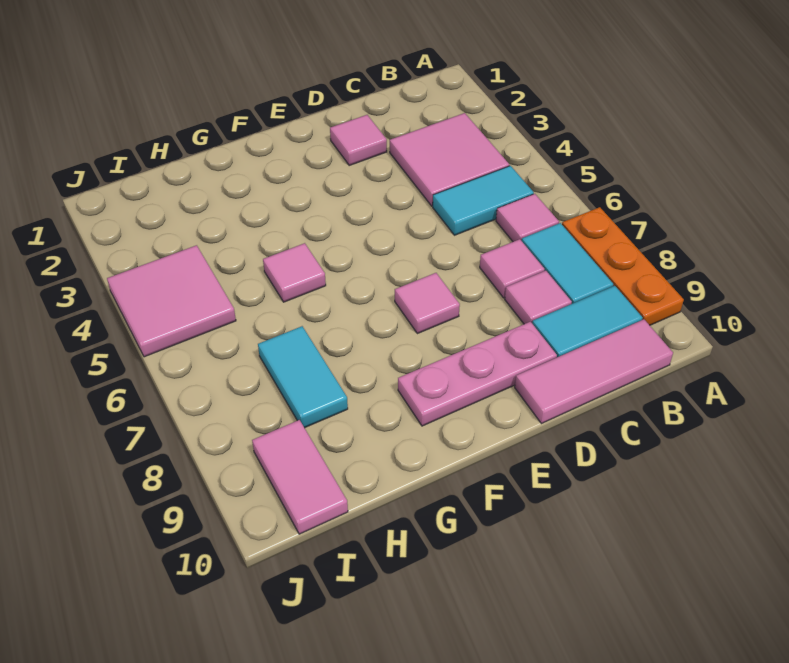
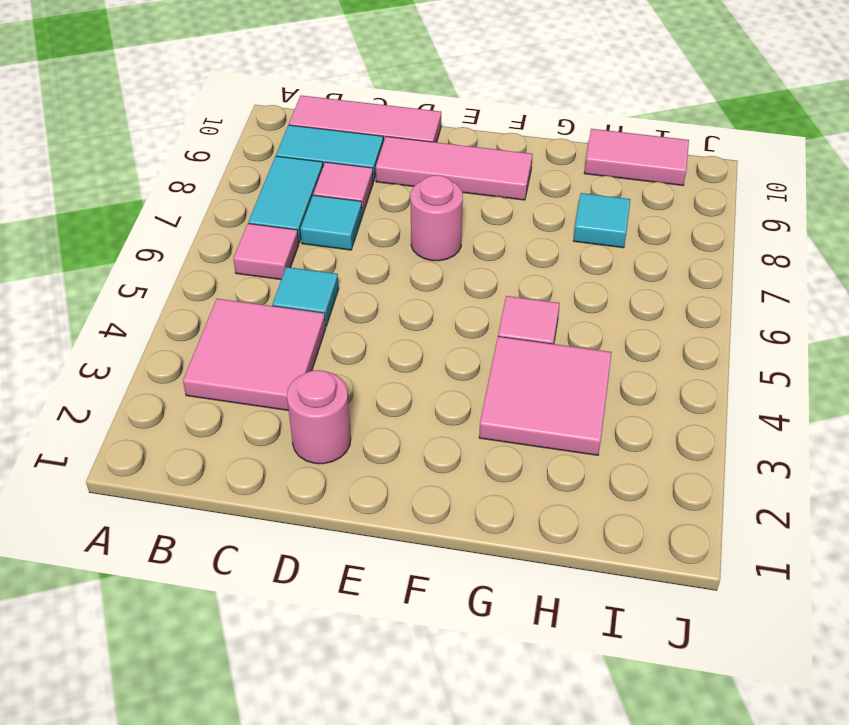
orange 1x3 plate [562,207,684,325] -> none
cyan 1x2 tile [433,166,534,235] -> cyan 1x1 tile [272,267,339,326]
pink 1x1 tile [480,239,545,298] -> cyan 1x1 tile [300,195,362,250]
pink 1x1 tile [330,115,387,165] -> pink 1x1 round brick [287,370,351,464]
pink 1x3 plate [398,322,557,426] -> pink 1x3 tile [376,137,533,200]
pink 1x1 tile [395,273,460,334] -> pink 1x1 round brick [411,175,463,261]
cyan 1x2 tile [258,326,348,428] -> cyan 1x1 tile [573,193,630,248]
pink 2x2 tile [107,245,236,357] -> pink 2x2 tile moved to [479,337,612,455]
pink 1x2 tile [252,420,348,534] -> pink 1x2 tile turned to [584,129,689,185]

